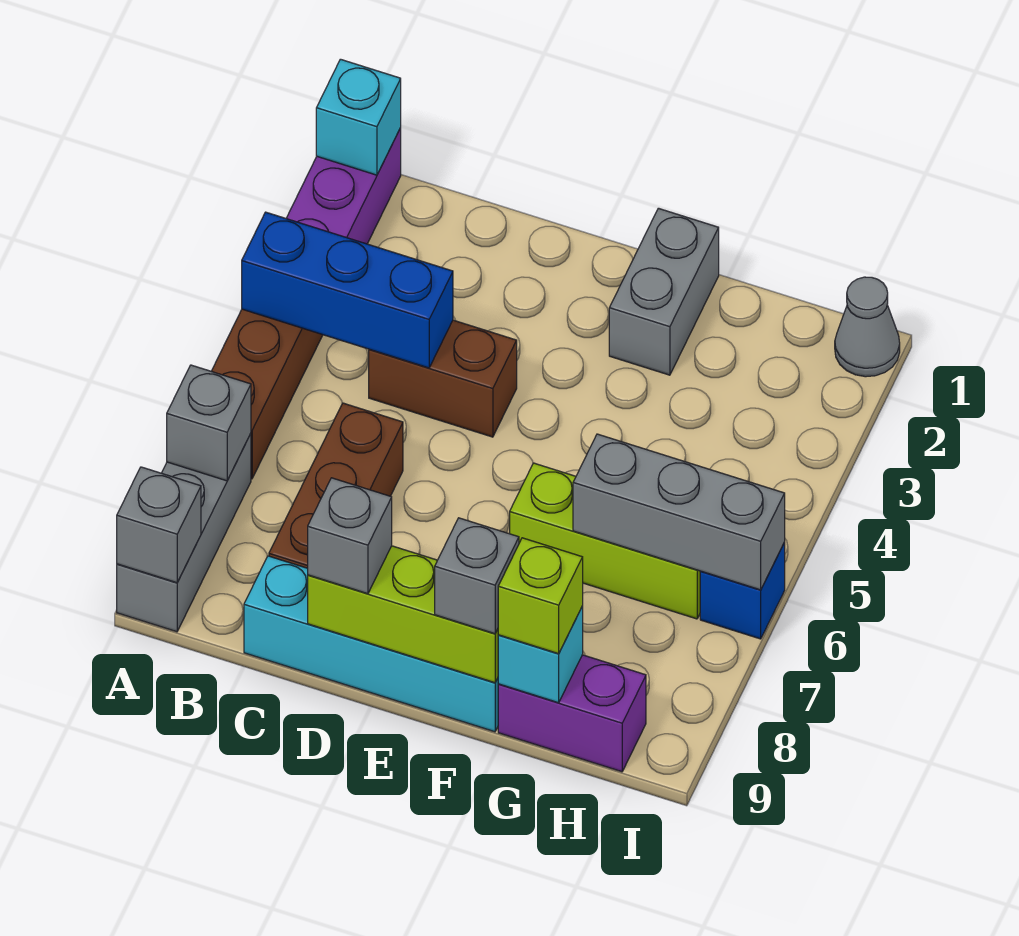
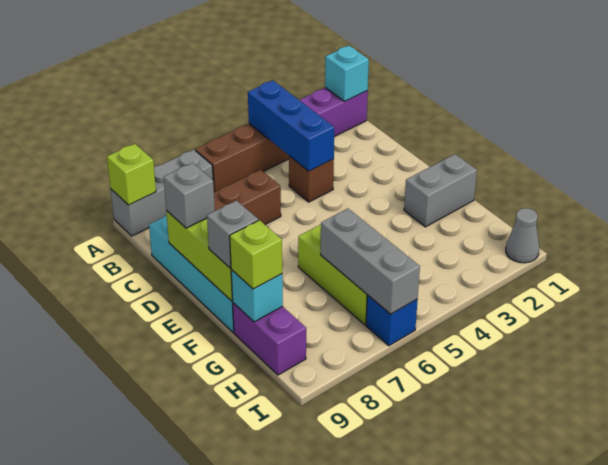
grey 1x1 brick [167,365,251,481] -> none
grey 1x1 brick [117,467,201,583] -> lime 1x1 brick [107,144,156,205]
brown 1x2 brick [369,320,517,437] -> brown 1x1 brick [289,156,334,202]

